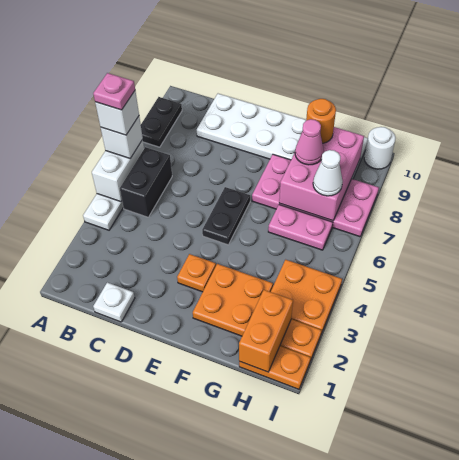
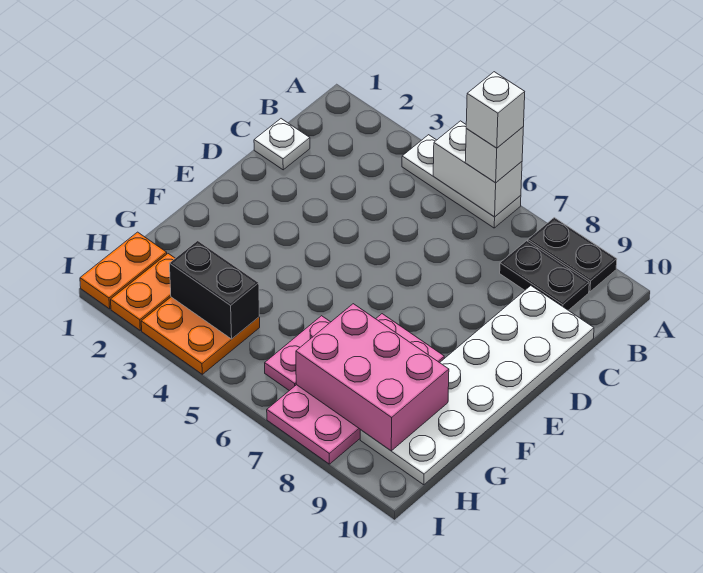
pink 1x1 plate [93,73,135,110] -> none
black 1x2 brick [120,147,172,217] -> black 1x2 brick moved to [169,241,259,339]
orange 1x1 plate [177,254,216,292] -> none
black 1x2 plate [202,187,250,245] -> black 1x2 plate moved to [500,241,589,310]
orange 2x2 plate [193,264,273,336] -> none
pink 1x1 cone [295,119,324,165] -> none
orange 1x1 round brick [306,99,336,143] -> none
orange 1x2 brick [239,290,293,372] -> none
white 1x1 cone [313,150,343,196] -> none
white 1x1 round brick [364,127,396,169] -> none

